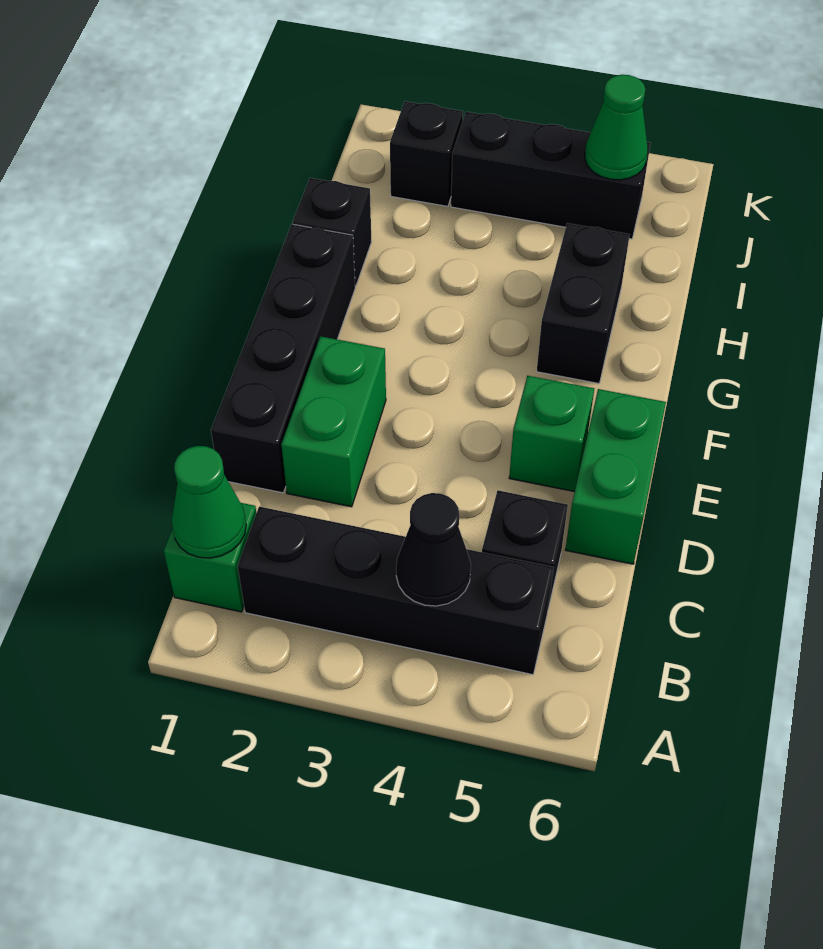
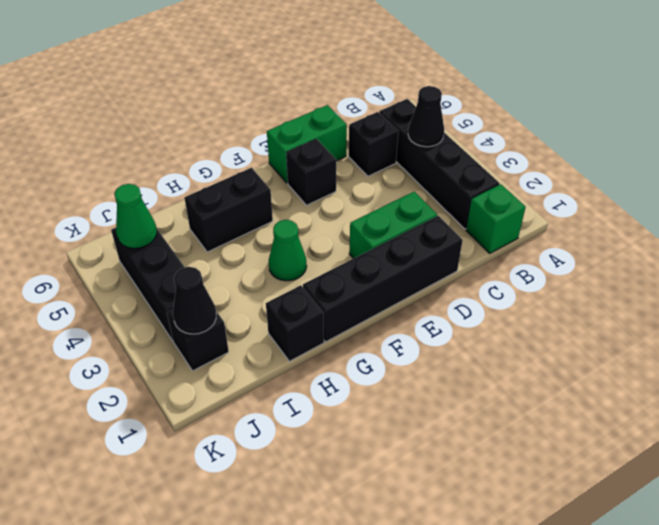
green 1x1 cone [171,446,246,558] -> green 1x1 cone moved to [269,220,307,281]
green 1x1 brick [509,376,594,492] -> black 1x1 brick [286,139,336,205]
none -> black 1x1 cone [173,267,216,334]

